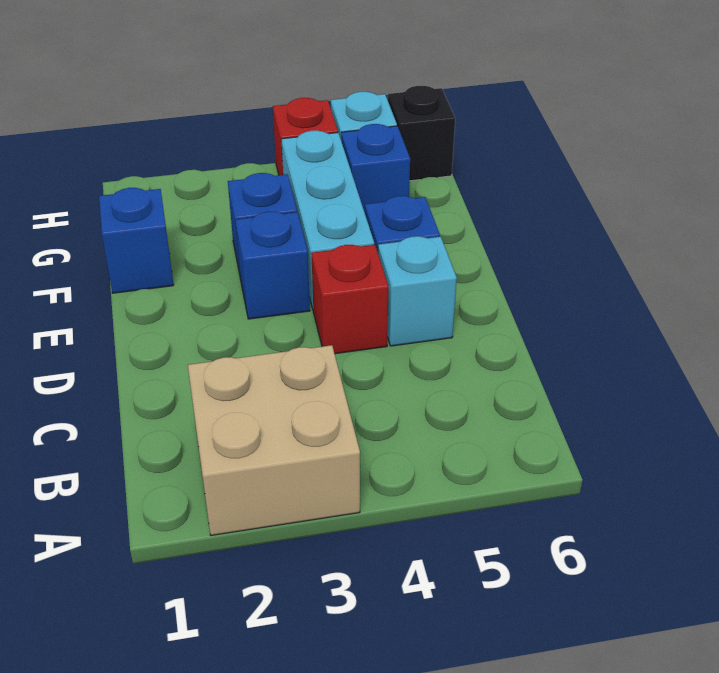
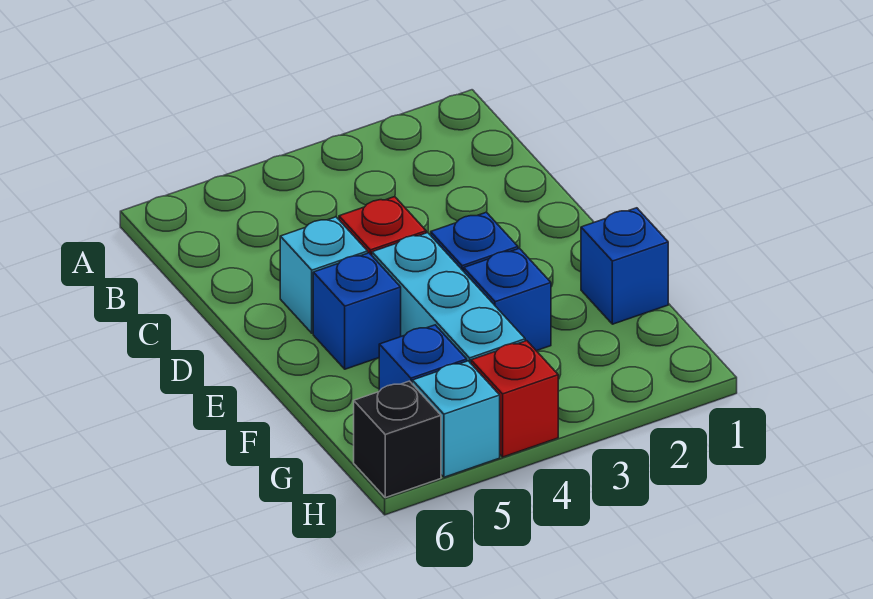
tan 2x2 brick [188,345,360,535] -> none

